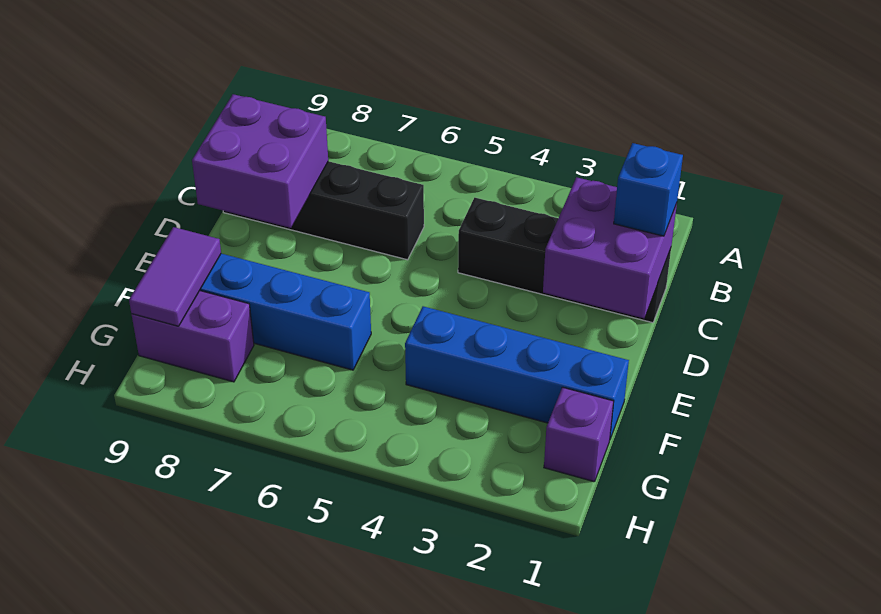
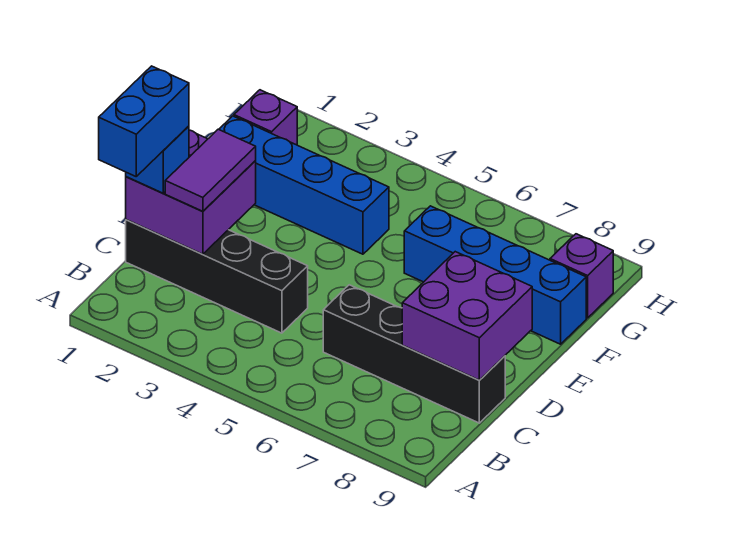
none -> blue 1x2 brick [99,66,189,176]
purple 1x2 tile [129,227,221,326] -> purple 1x2 tile moved to [165,129,256,211]
purple 1x2 brick [132,291,254,382] -> purple 1x1 brick [550,234,613,318]

